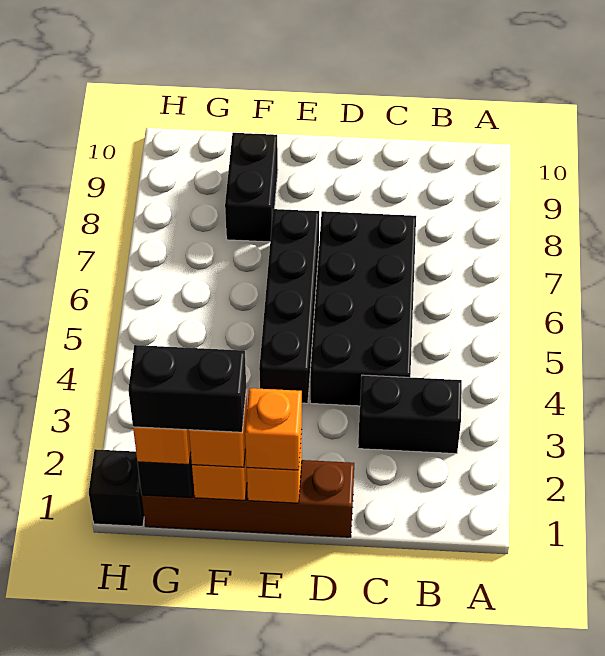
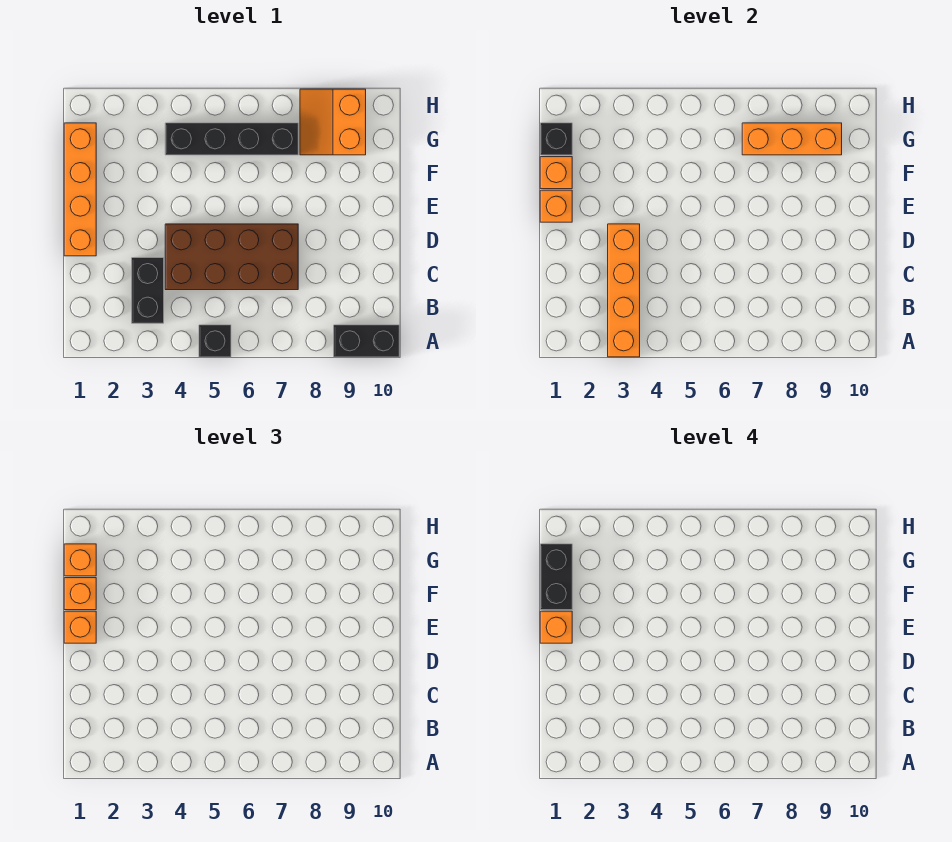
none -> orange 1x4 brick [608,224,640,357]
black 2x4 brick [310,211,416,406] -> brown 2x4 brick [165,224,298,290]
brown 1x4 brick [142,460,354,537] -> orange 1x4 brick [64,123,96,256]
none -> orange 1x1 brick [540,611,572,643]
black 1x4 brick [259,209,319,403] -> black 1x4 brick moved to [165,123,298,155]
black 1x2 brick [225,133,278,242] -> black 1x2 brick moved to [334,325,399,357]
none -> orange 1x3 brick [742,123,842,155]
none -> orange 2x2 slope [300,89,366,155]
black 1x1 brick [89,449,144,526] -> black 1x1 brick moved to [199,325,231,357]

